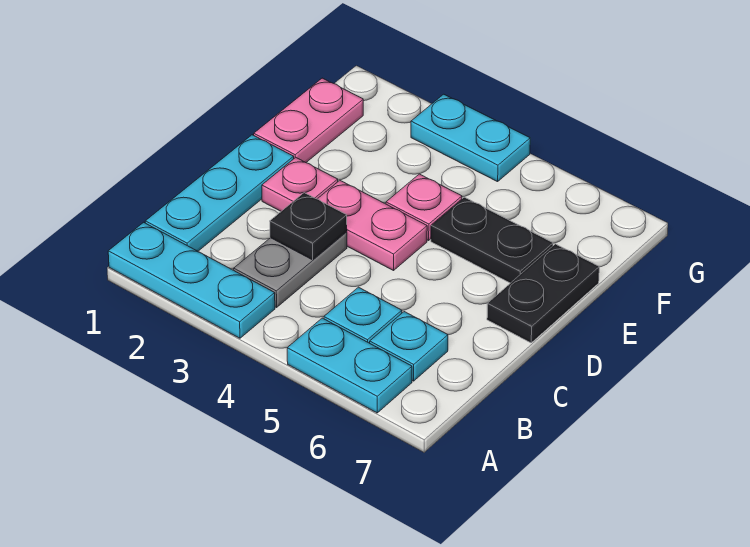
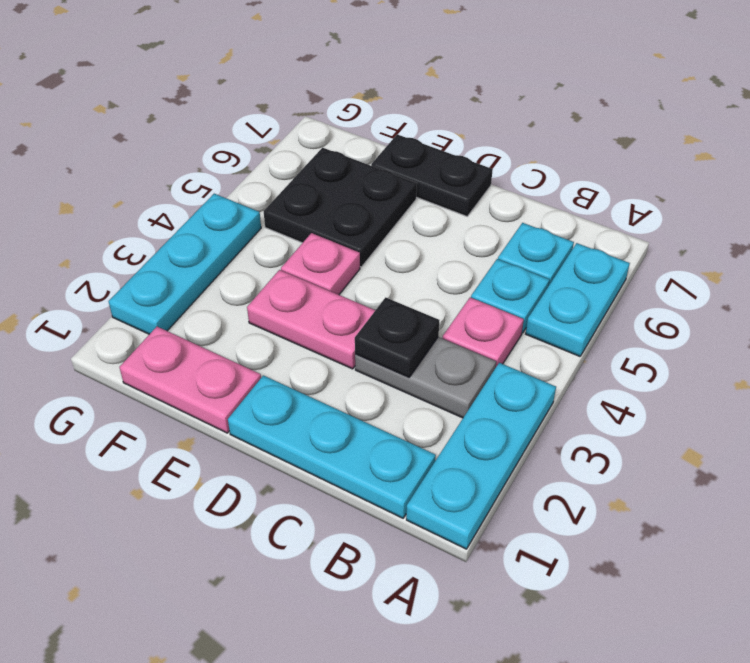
pink 1x1 plate [262,157,338,211] -> pink 1x1 plate moved to [442,297,524,367]
pink 1x2 plate [318,180,427,271] -> pink 1x2 plate turned to [247,270,375,369]
black 1x2 plate [431,197,553,283] -> black 2x2 plate [264,147,417,267]
cyan 1x2 plate [411,94,530,182] -> cyan 1x3 plate [109,194,261,334]

